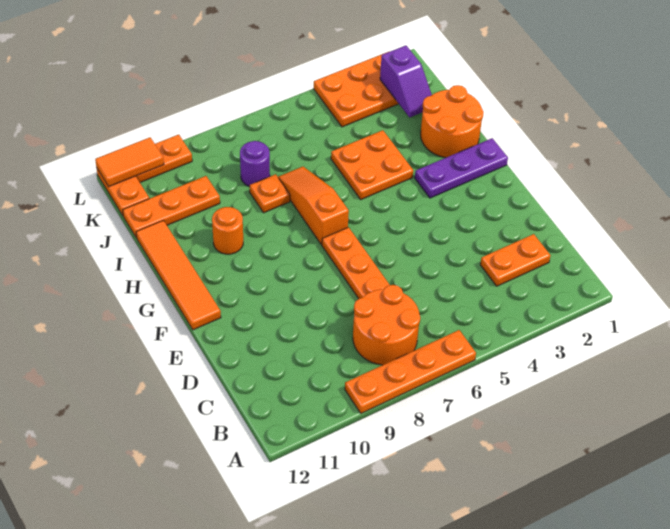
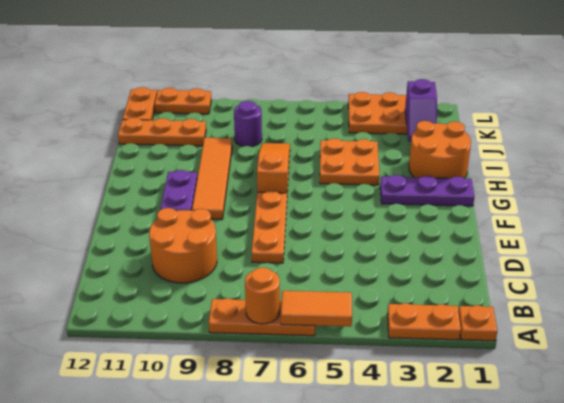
orange 1x4 plate [345,330,476,413] -> orange 1x3 plate [209,298,315,336]
orange 2x2 round brick [353,285,420,365] -> orange 2x2 round brick moved to [149,208,217,283]
orange 1x2 plate [480,234,550,286] -> orange 1x2 plate moved to [387,303,461,340]
none -> purple 1x2 plate [160,170,197,211]
orange 1x4 tile [136,220,221,330] -> orange 1x4 tile moved to [192,138,232,220]
orange 1x1 round brick [212,207,243,254] -> orange 1x1 round brick moved to [245,268,280,324]
orange 1x1 plate [250,174,290,213] -> orange 1x1 plate moved to [459,305,497,341]
orange 1x2 tile [95,138,164,186] -> orange 1x2 tile moved to [281,291,352,327]

